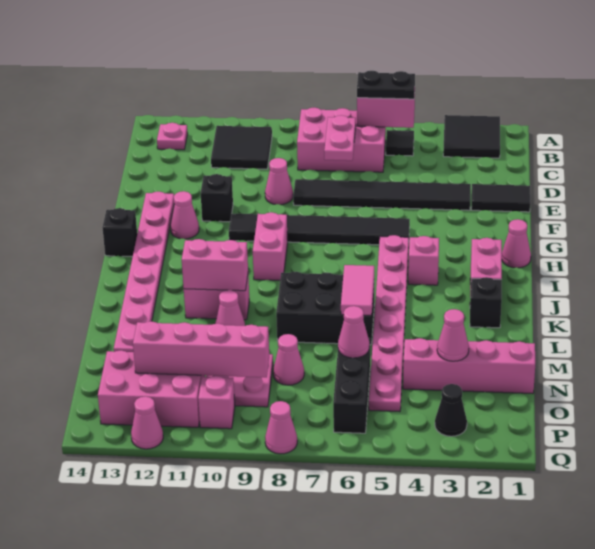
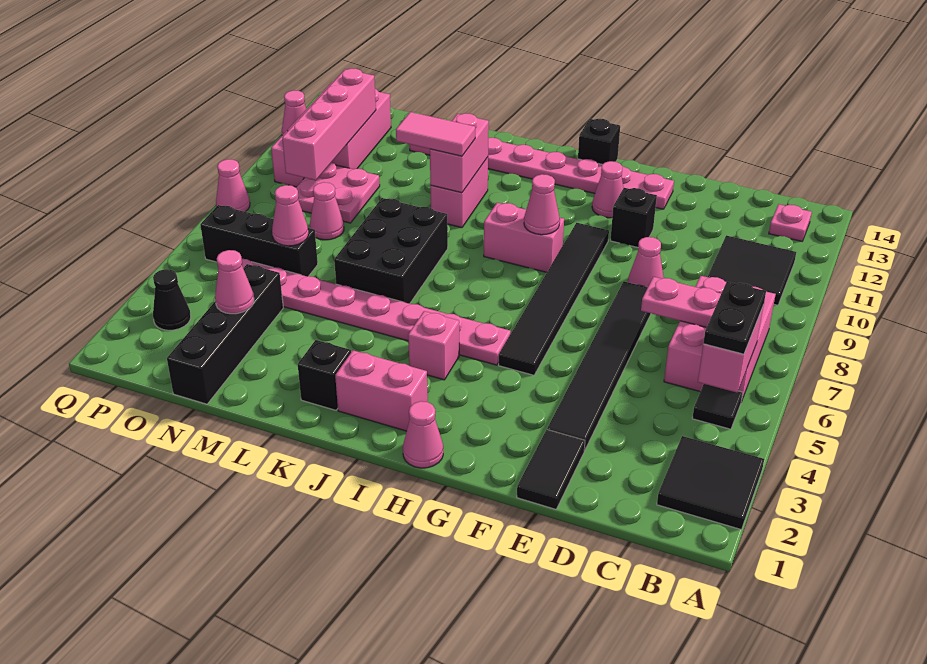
pink 1x2 tile [341,265,374,315] -> pink 1x2 tile moved to [396,112,475,156]
pink 1x1 cone [215,290,245,326] -> pink 1x1 cone moved to [524,174,560,235]
pink 1x4 brick [403,338,535,394] -> black 1x4 brick [167,264,283,404]

